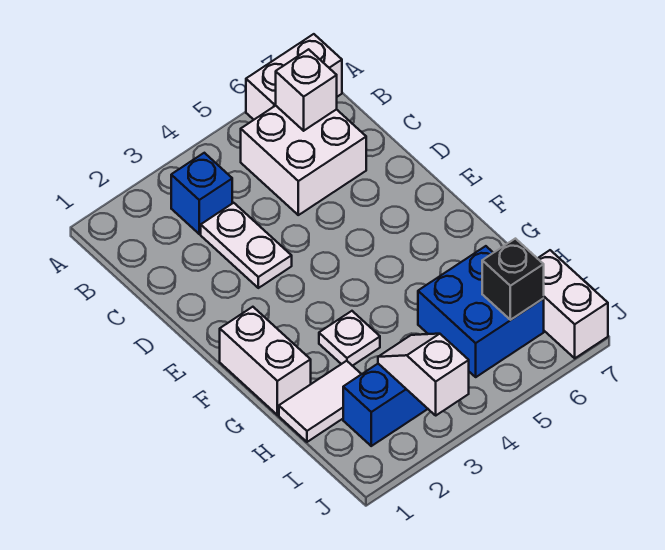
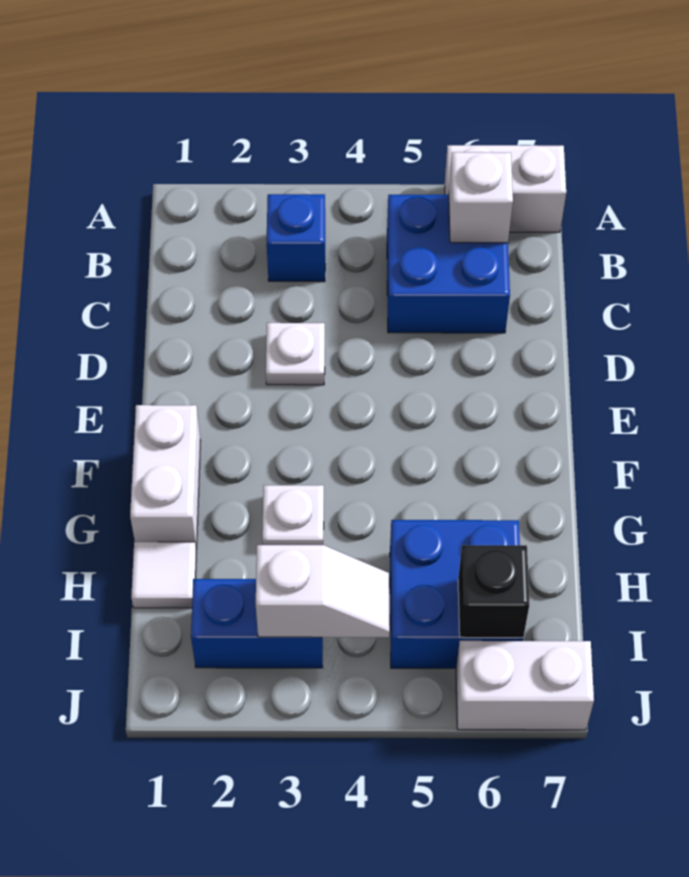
white 2x2 brick [241,106,366,215] -> blue 2x2 brick [387,195,510,333]
white 1x2 plate [201,203,292,288] -> white 1x1 plate [266,323,325,385]
white 1x2 tile [279,361,361,442] -> white 1x1 tile [131,542,196,608]
white 1x2 slope [378,334,469,415] -> white 1x2 slope turned to [256,545,390,637]
white 1x2 brick [537,250,608,358] -> white 1x2 brick turned to [456,641,594,730]

